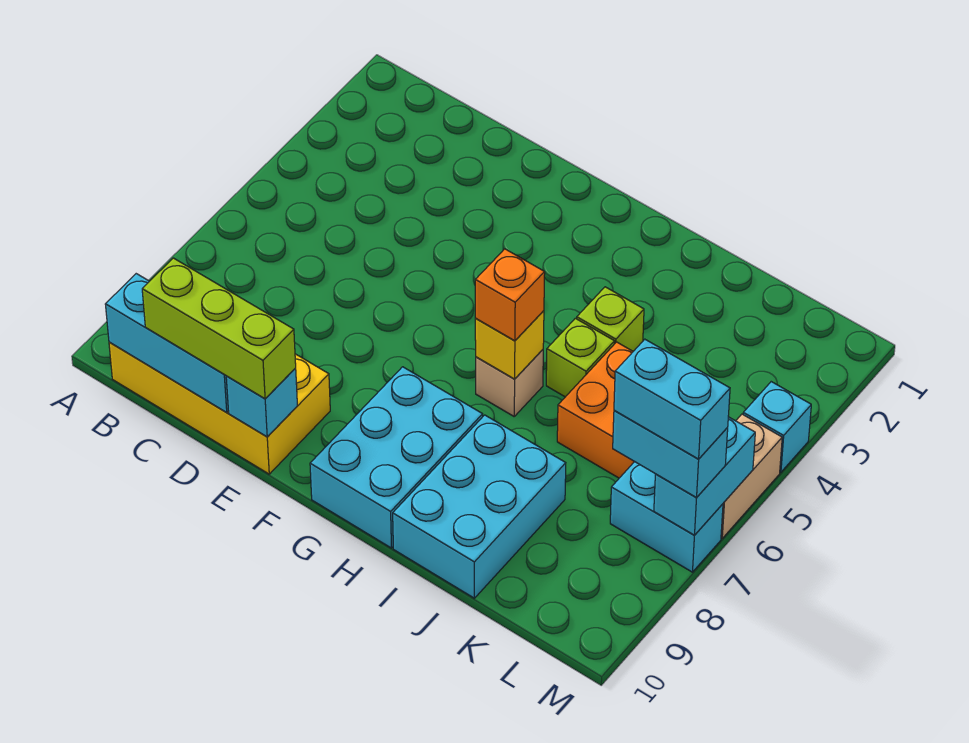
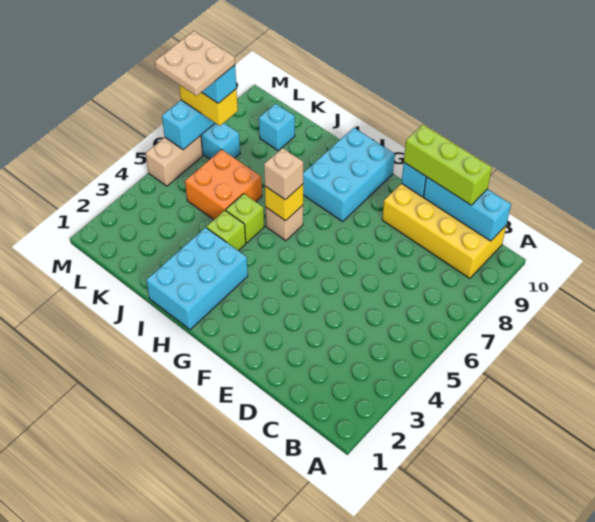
orange 1x1 brick [475,249,545,341] -> tan 1x1 brick [264,148,303,200]
cyan 2x3 brick [393,415,566,598] -> cyan 2x3 brick moved to [146,228,248,330]
none -> tan 2x2 plate [155,31,235,96]
cyan 1x2 brick [613,410,728,498] -> yellow 1x2 brick [179,85,238,126]
cyan 1x1 brick [743,382,811,472] -> cyan 1x1 brick moved to [259,104,295,151]

